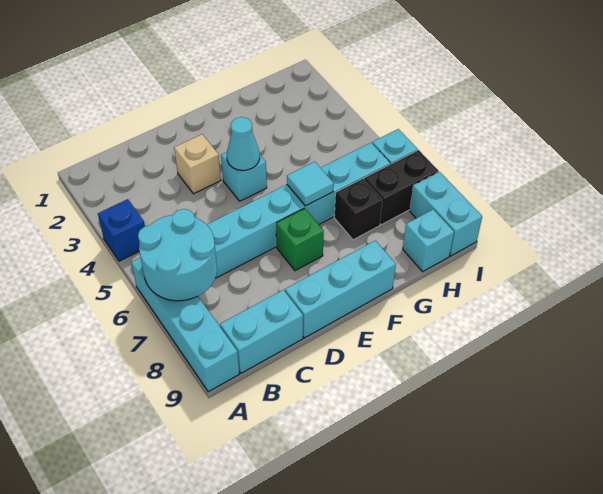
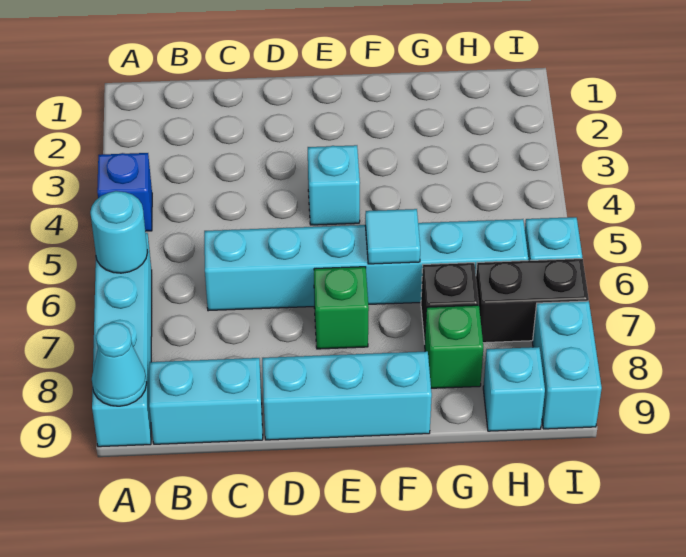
cyan 2x2 round brick [138,209,217,301] -> cyan 1x1 round brick [90,191,148,273]
tan 1x1 brick [174,134,221,194] -> none
cyan 1x1 cone [227,117,260,170] -> cyan 1x1 cone moved to [92,322,147,406]
none -> green 1x1 brick [425,305,483,388]

